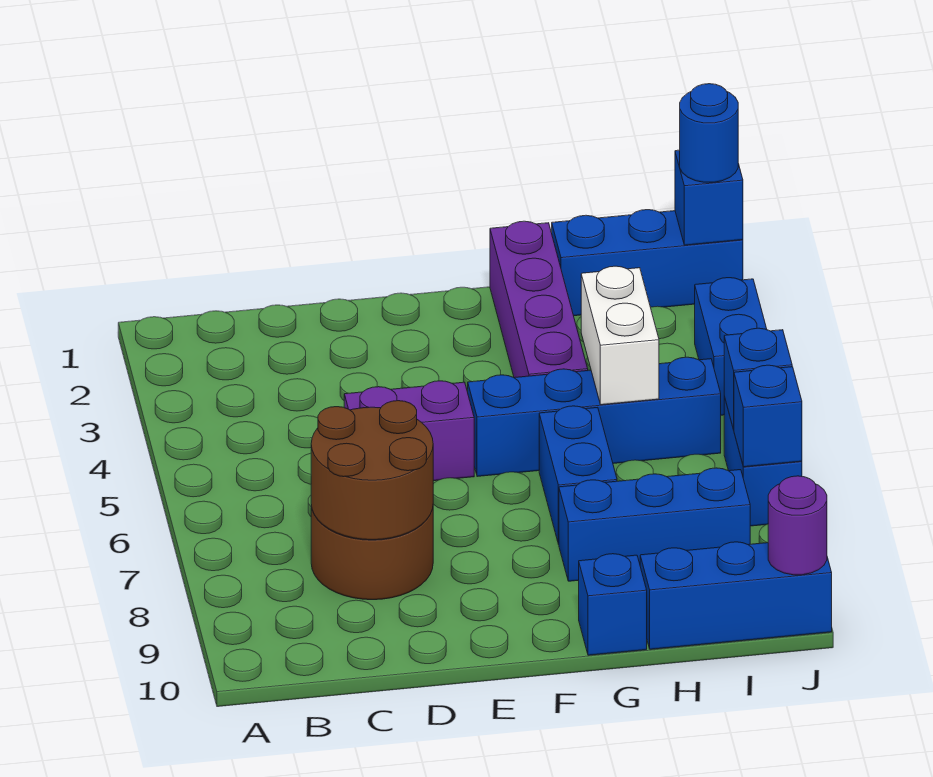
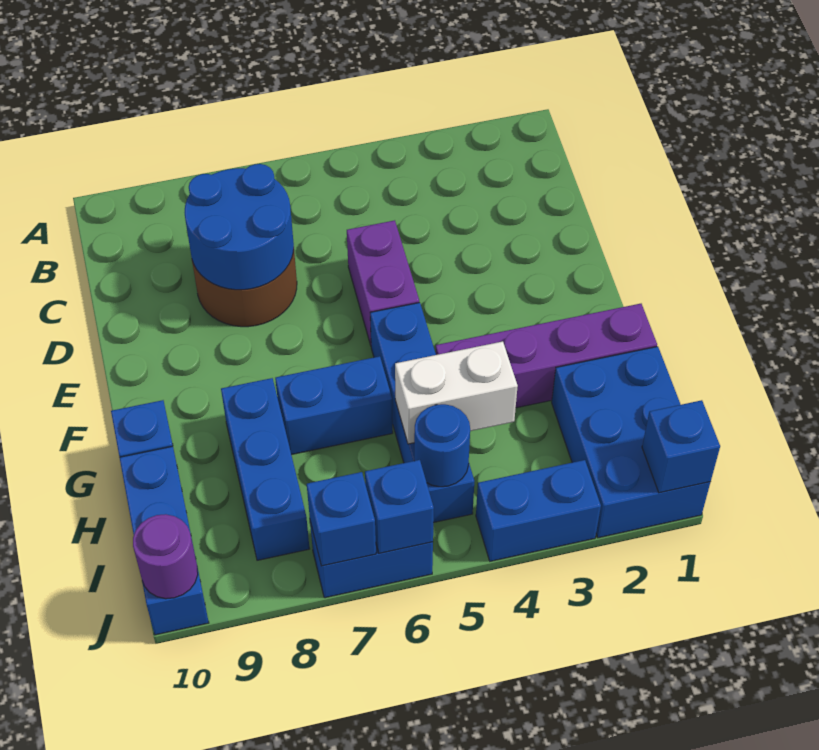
brown 2x2 round brick [311,401,433,540] -> blue 2x2 round brick [185,164,294,290]
blue 1x3 brick [552,210,743,316] -> blue 2x3 brick [552,347,710,538]
blue 1x1 round brick [680,84,738,182] -> blue 1x1 round brick moved to [414,404,470,487]

